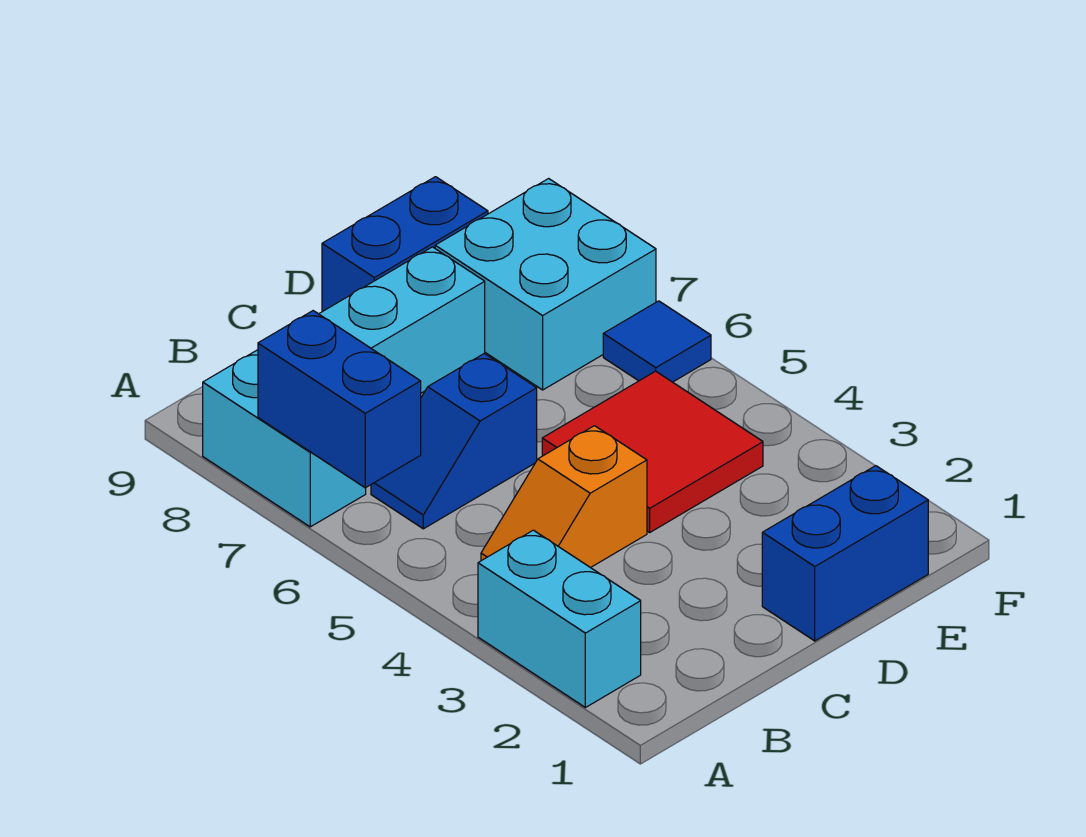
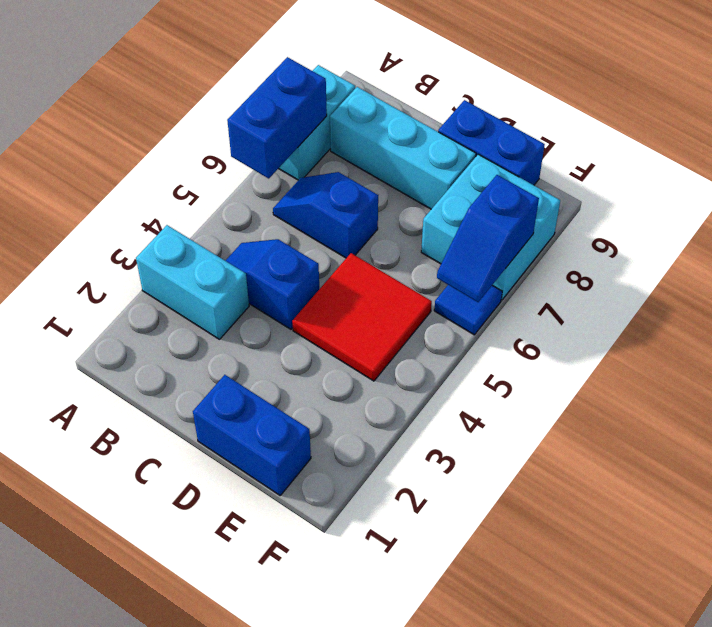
cyan 1x2 brick [478,530,641,707] -> cyan 1x2 brick turned to [136,225,249,339]
orange 1x2 slope [481,426,647,568] -> blue 1x2 slope [226,239,319,329]
none -> blue 1x2 slope [437,175,539,302]

